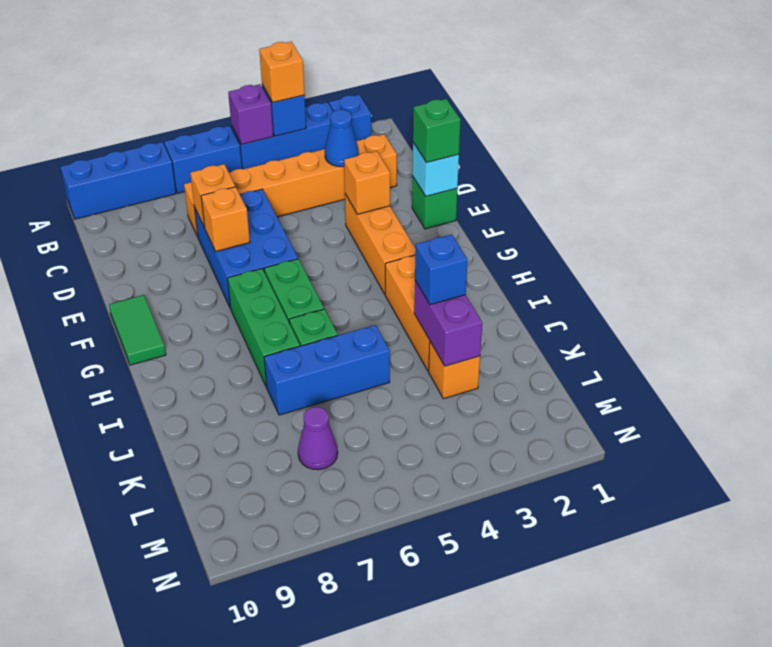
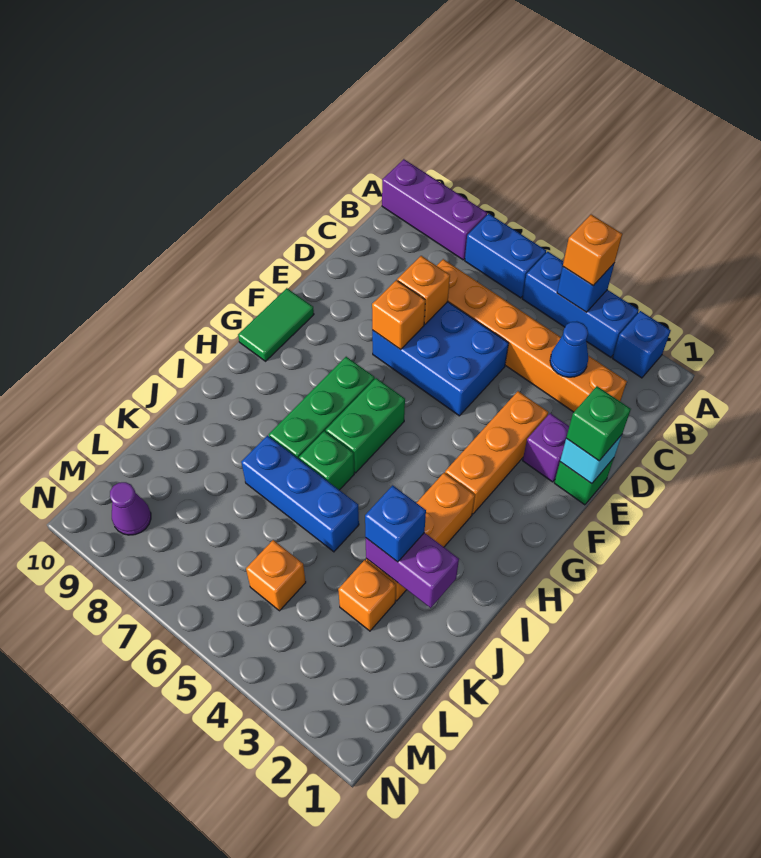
purple 1x1 brick [228,84,273,144] -> purple 1x1 brick moved to [523,413,569,482]
blue 1x3 brick [61,142,176,219] -> purple 1x3 brick [382,159,487,260]
blue 2x3 brick [194,189,298,308] -> blue 2x3 brick turned to [372,302,509,416]
orange 1x1 brick [344,151,390,214] -> orange 1x1 brick moved to [246,540,306,611]
purple 1x2 brick [414,281,482,366] -> purple 1x2 brick turned to [366,533,459,608]
purple 1x1 cone [298,407,338,470] -> purple 1x1 cone moved to [110,482,151,535]

